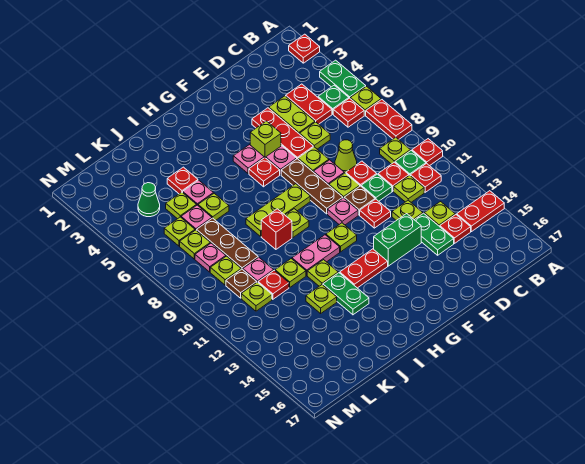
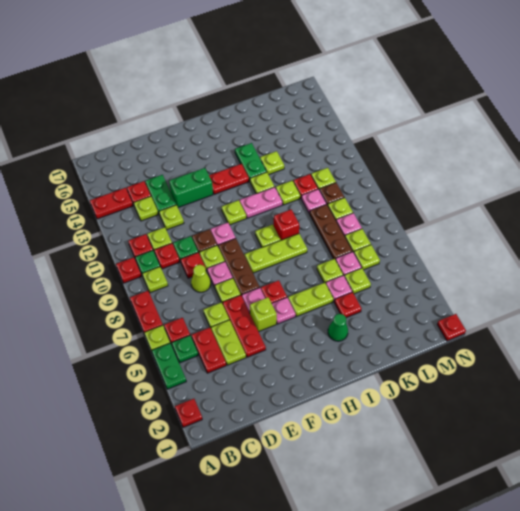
red 1x1 plate [360,199,391,228] -> red 1x1 plate moved to [437,314,466,341]
none -> lime 1x2 plate [288,283,333,317]
green 1x1 cone [138,183,160,217] -> green 1x1 cone moved to [328,314,348,341]

